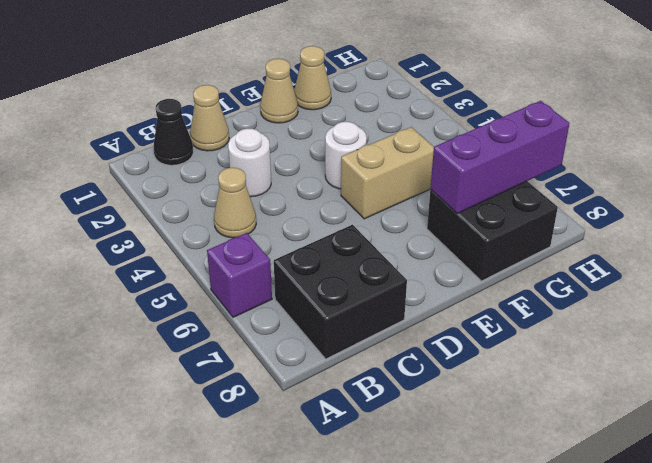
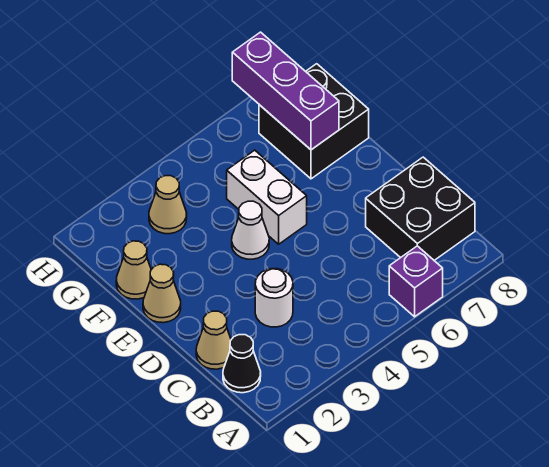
tan 1x1 cone [214,168,256,238] -> tan 1x1 cone moved to [149,176,187,234]
white 1x1 round brick [325,122,367,189] -> white 1x1 cone [232,201,269,259]
tan 1x2 brick [341,127,434,219] -> white 1x2 brick [227,150,307,244]

